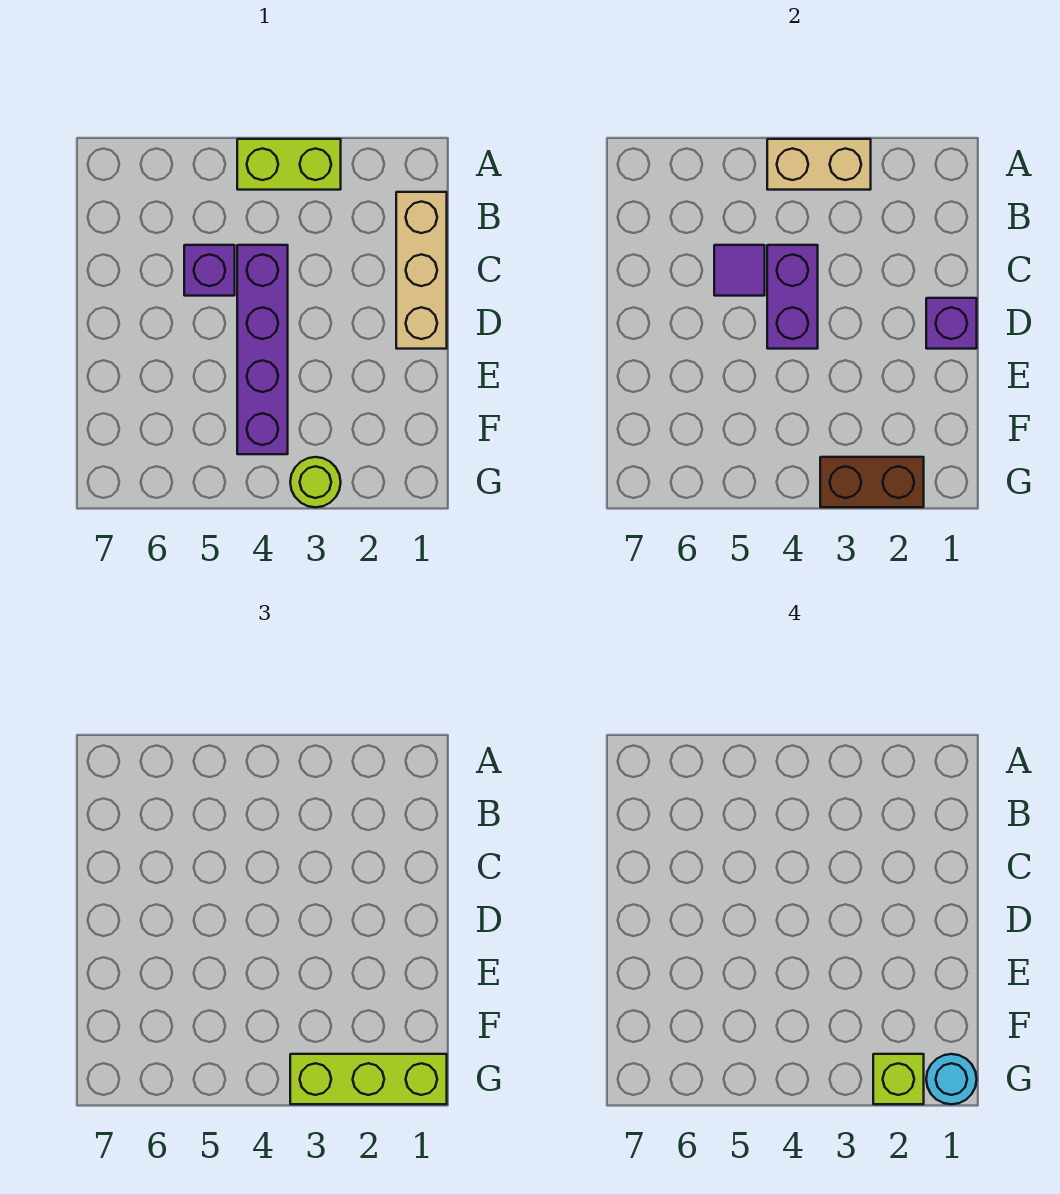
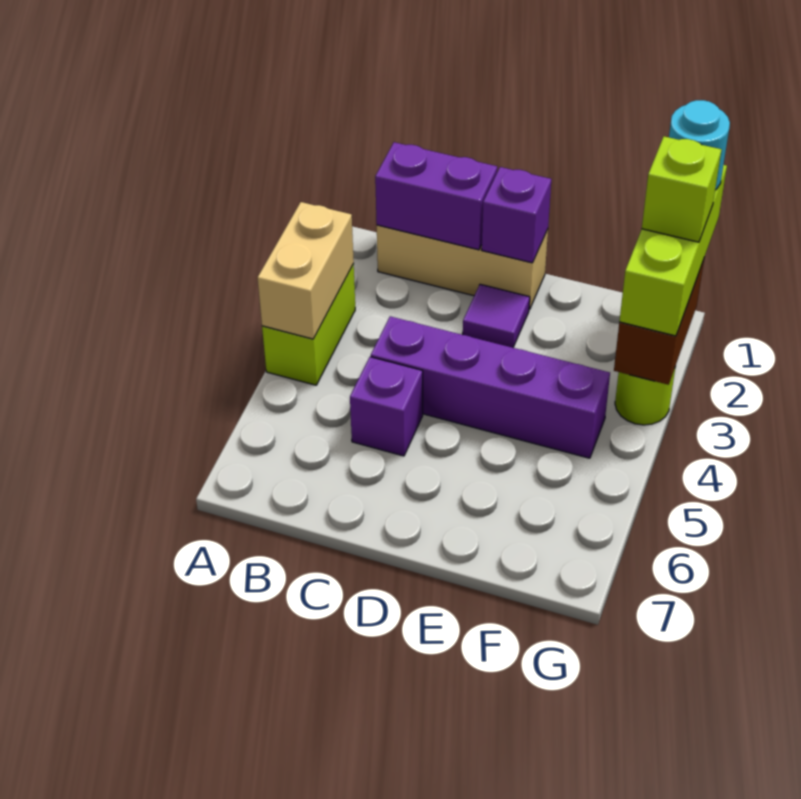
purple 1x2 brick [767,245,818,349] -> purple 1x2 brick moved to [375,142,497,250]
purple 1x1 tile [714,245,765,296] -> purple 1x1 tile moved to [463,284,530,348]

